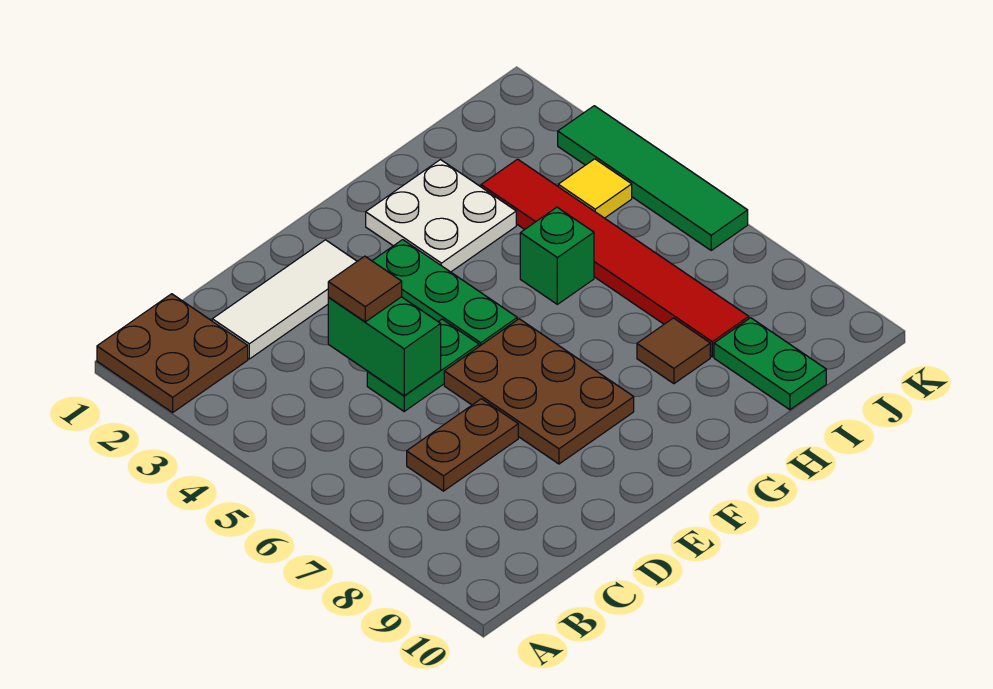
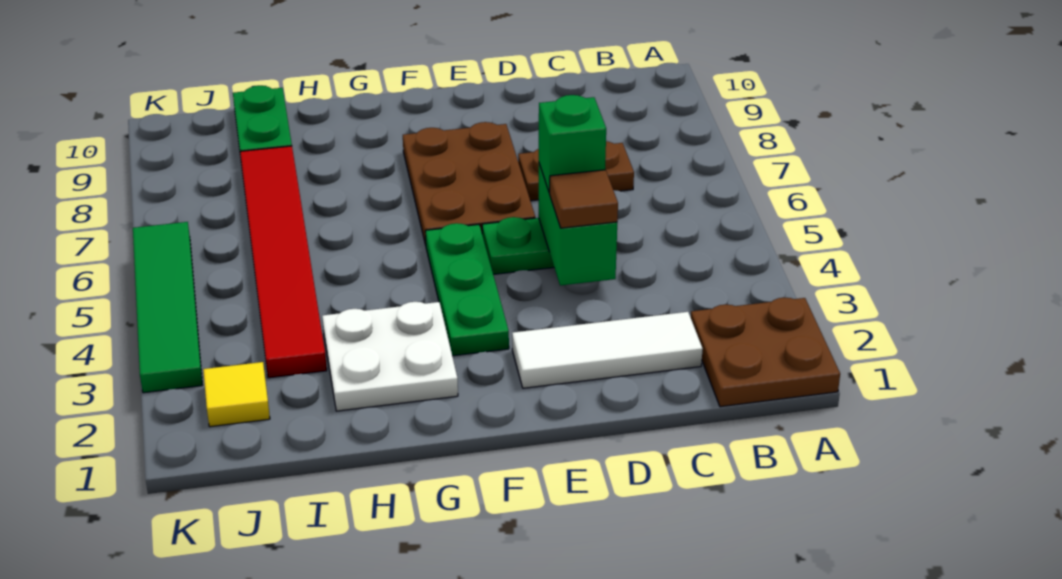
green 1x1 brick [520,207,594,304] -> green 1x1 brick moved to [539,95,606,193]
brown 1x1 tile [637,318,710,384] -> none
yellow 1x1 tile [558,159,632,218] -> yellow 1x1 tile moved to [203,362,270,427]

